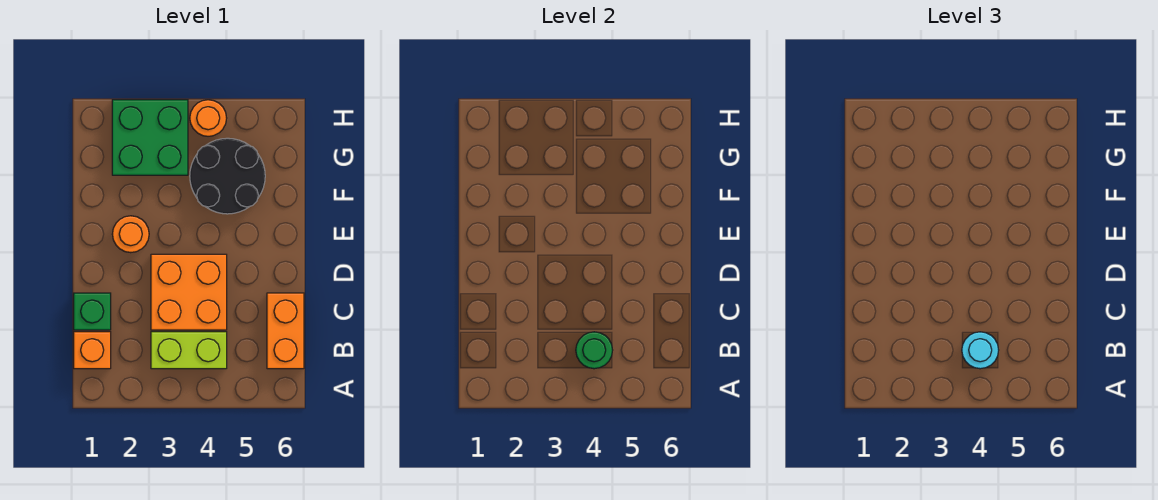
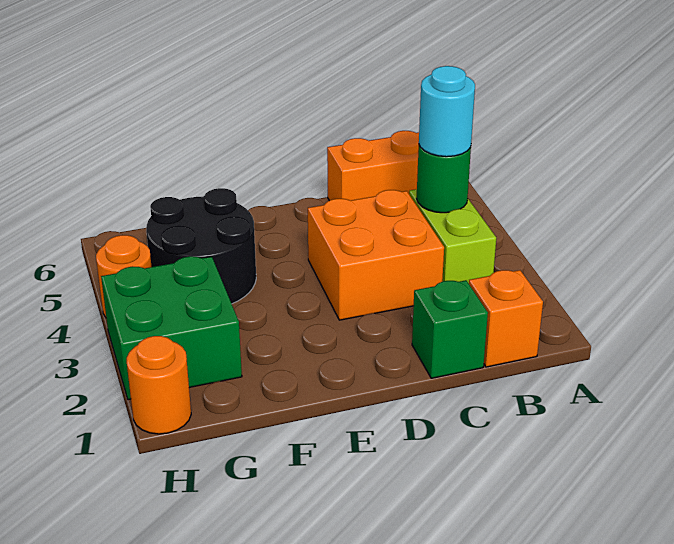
orange 1x1 round brick [112,216,149,253] -> orange 1x1 round brick moved to [127,336,191,434]

